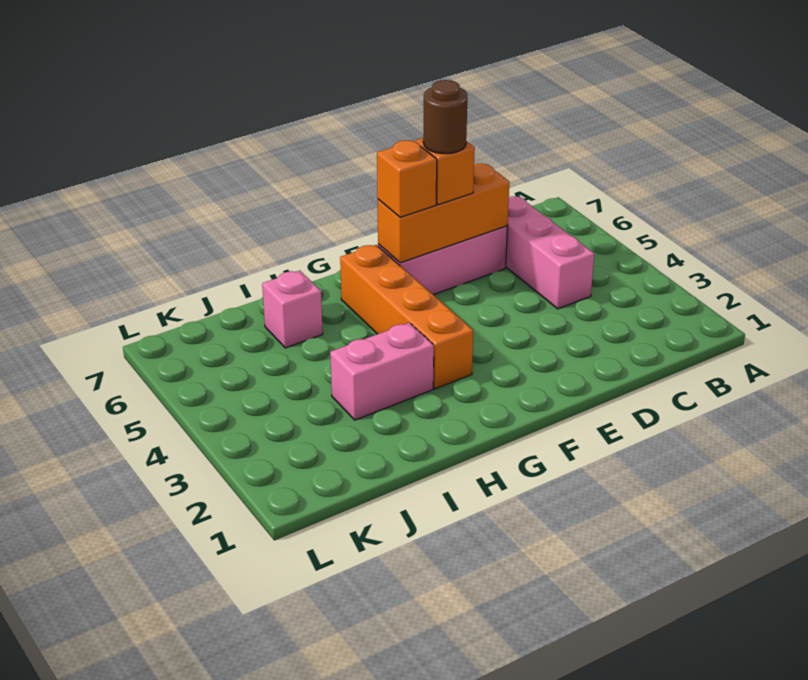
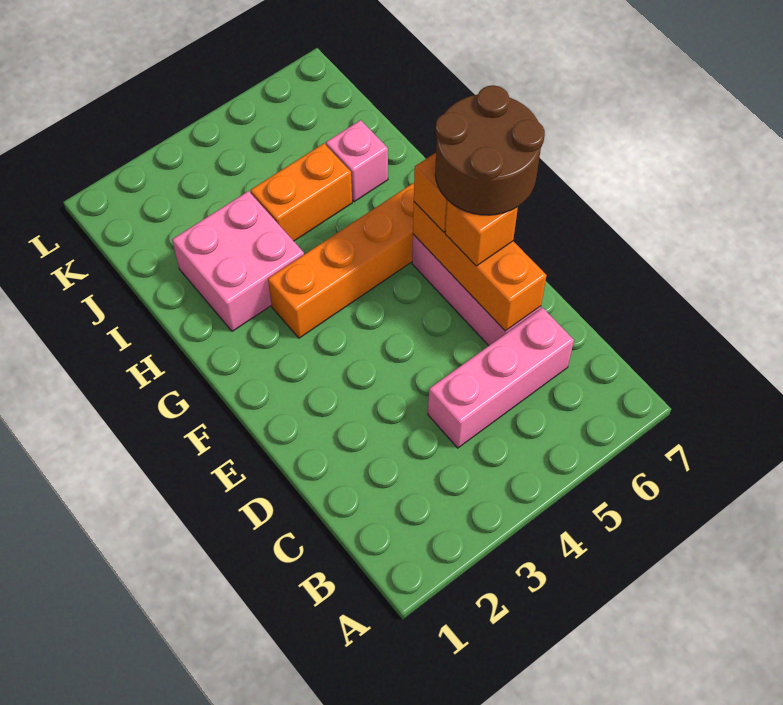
brown 1x1 round brick [423,80,467,154] -> brown 2x2 round brick [435,85,545,215]
pink 1x2 brick [330,323,434,420] -> pink 2x2 brick [172,191,304,331]
none -> orange 1x2 brick [250,144,352,241]

